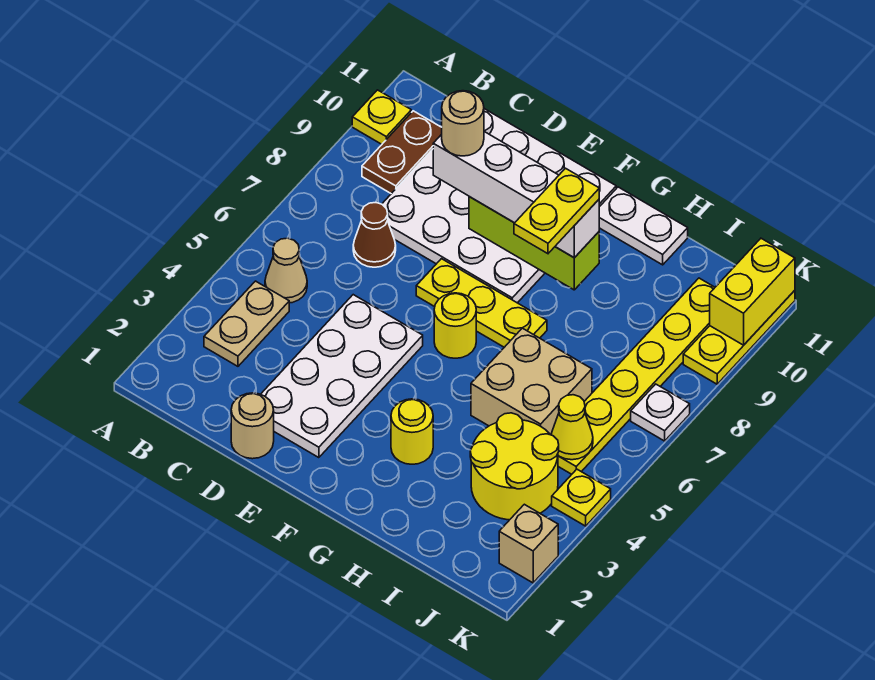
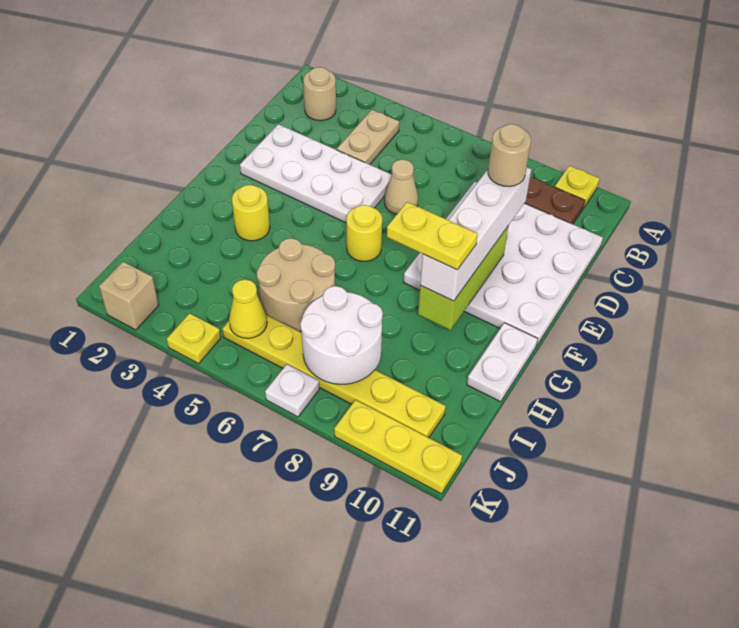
tan 1x2 plate [204,281,289,366] -> tan 1x2 plate turned to [337,110,399,165]
tan 1x1 cone [265,238,307,303] -> tan 1x1 cone moved to [384,160,418,214]
brown 1x1 cone [353,202,396,267] -> none
tan 1x1 round brick [231,393,274,459] -> tan 1x1 round brick moved to [303,67,336,121]
yellow 1x3 plate [416,259,547,347] -> none
tan 2x2 brick [471,328,592,435] -> tan 2x2 round brick [257,238,335,332]
yellow 2x2 round brick [470,413,559,520] -> none
none -> white 2x2 round brick [300,286,383,384]
yellow 1x2 brick [710,238,795,345] -> none

